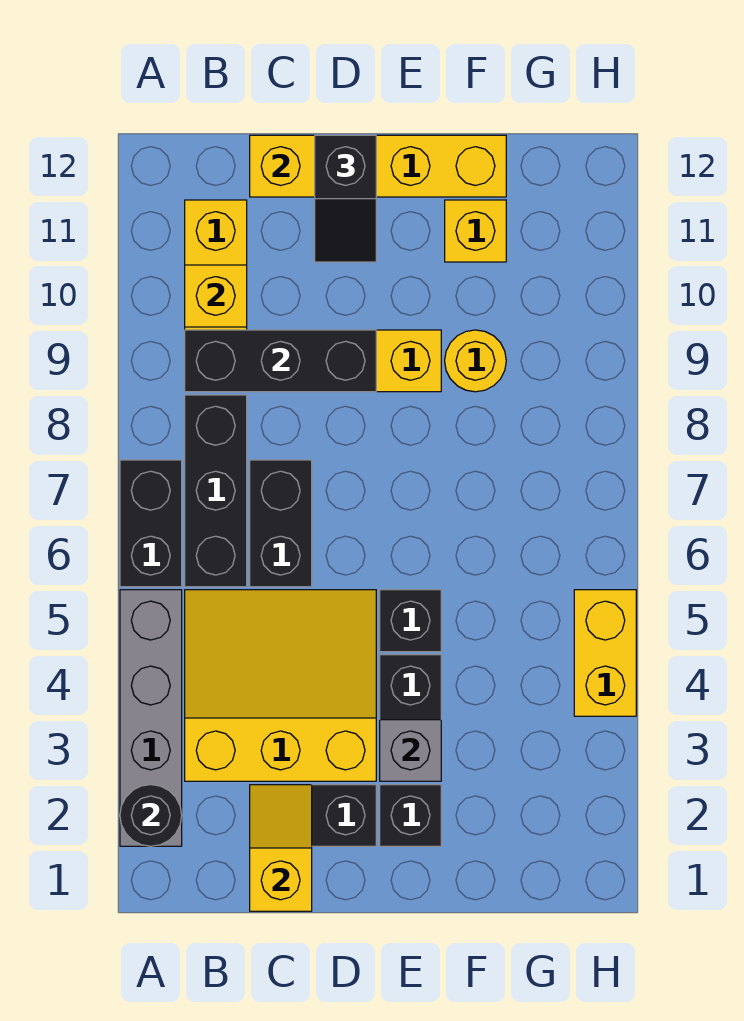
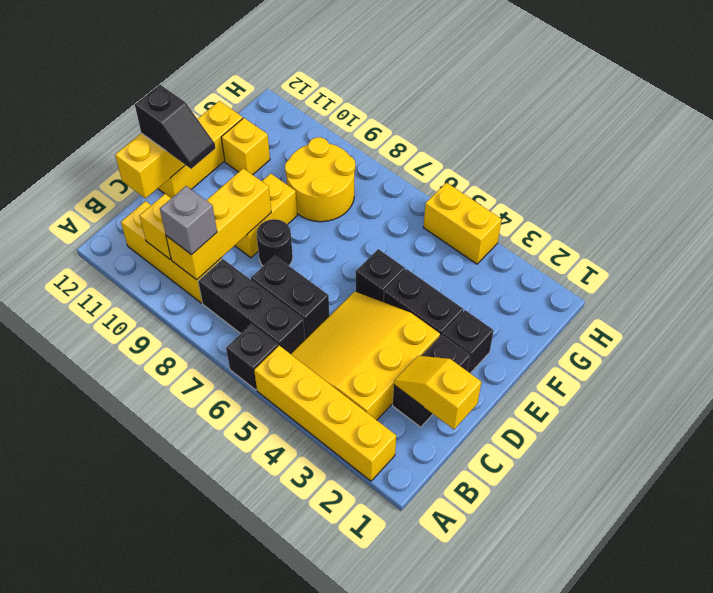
grey 1x4 brick [120,590,182,846] -> yellow 1x4 brick [254,346,396,481]
black 1x1 round brick [120,785,182,846] -> black 1x1 round brick moved to [257,219,293,266]
black 1x2 brick [120,460,182,587] -> black 1x1 brick [226,324,278,390]
black 1x3 brick [185,330,376,392] -> yellow 1x3 brick [166,168,271,280]
grey 1x1 brick [380,720,441,781] -> grey 1x1 brick moved to [160,186,217,255]
yellow 1x1 round brick [445,330,506,392] -> yellow 2x2 round brick [285,137,355,222]

